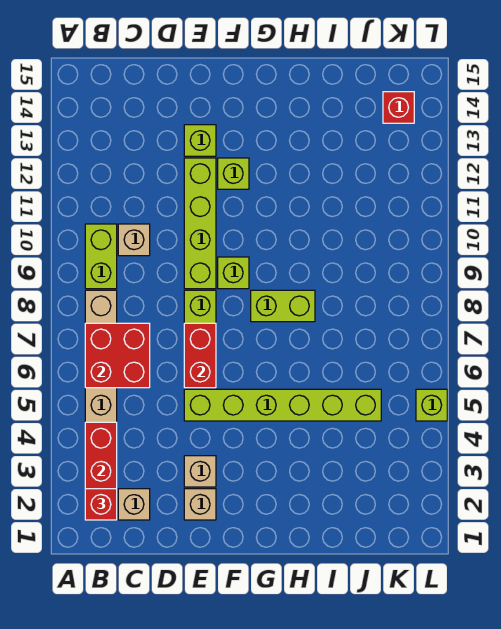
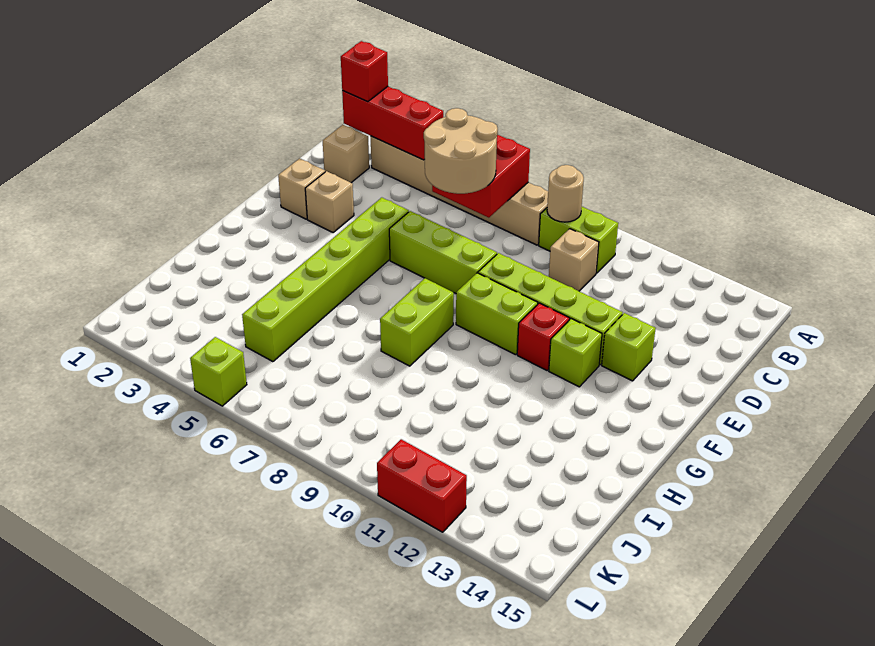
none -> tan 1x1 round brick [547,165,584,222]
none -> tan 2x2 round brick [424,108,498,194]
red 1x2 brick [184,323,216,388] -> red 1x2 brick moved to [377,439,467,532]
lime 1x1 brick [218,257,249,289] -> lime 1x2 brick [456,273,538,355]
red 1x1 brick [383,92,414,123] -> red 1x1 brick moved to [517,303,570,370]

